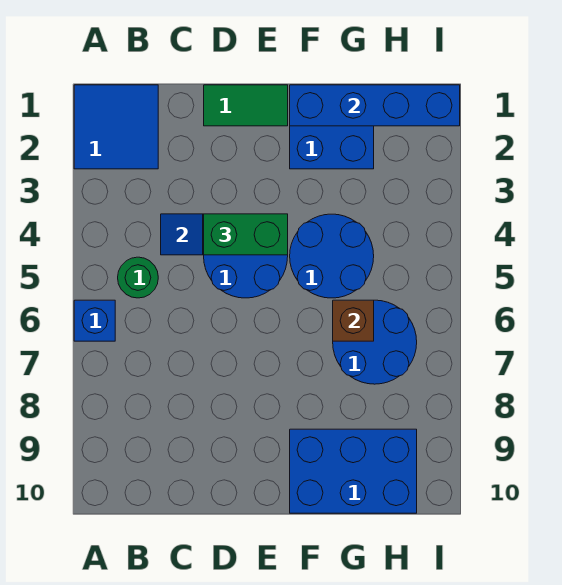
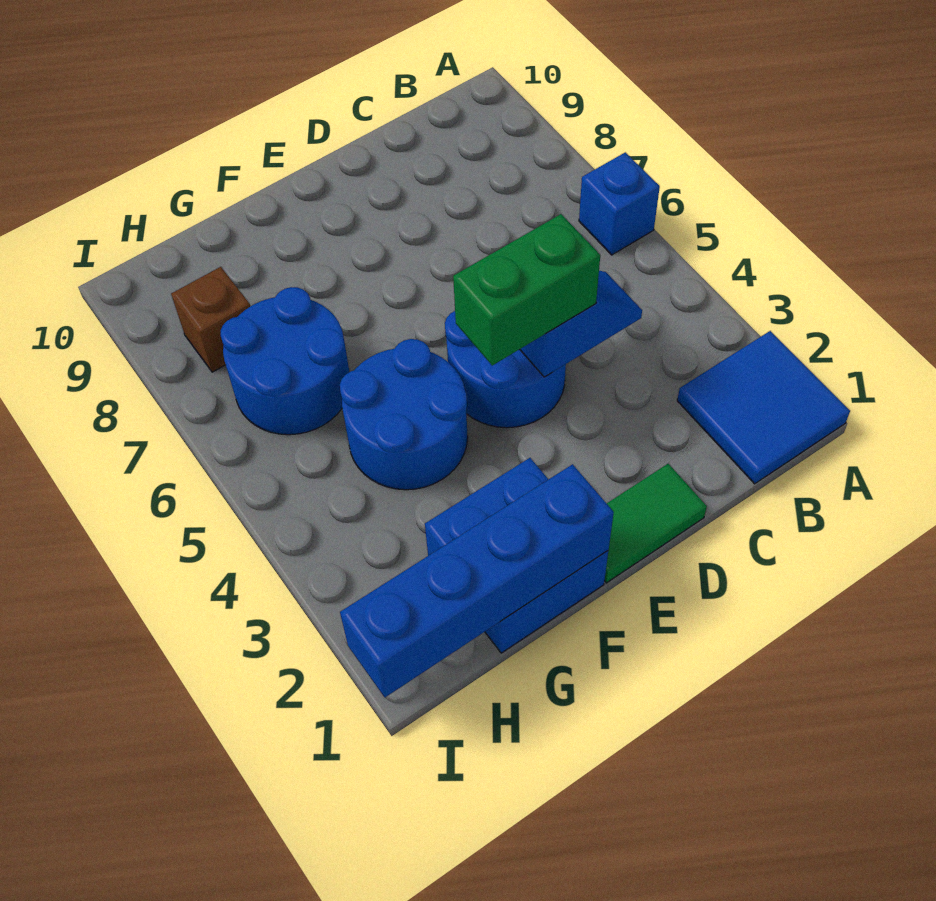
green 1x1 round brick [118,257,158,298] -> none
blue 2x3 brick [290,429,417,513] -> none
brown 1x1 brick [333,300,374,341] -> brown 1x1 brick moved to [171,267,250,372]

